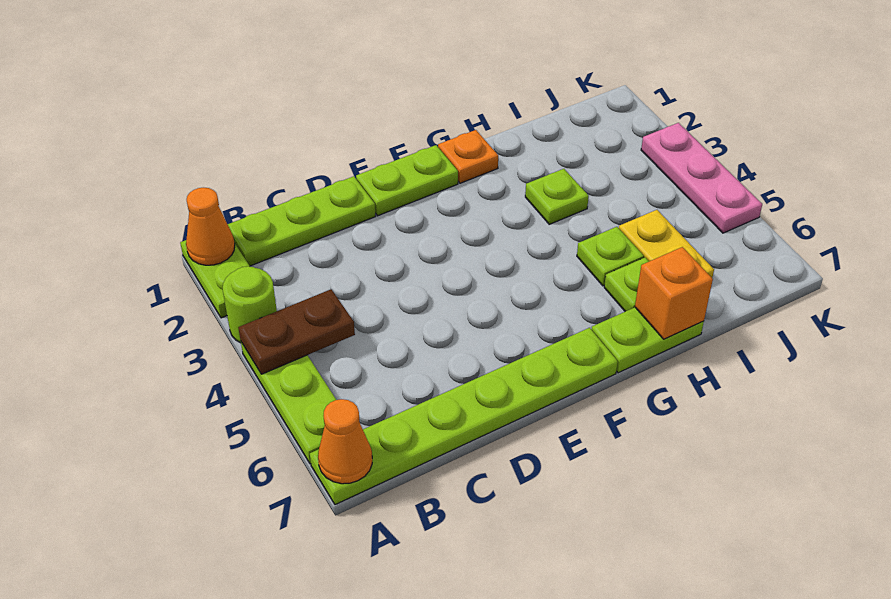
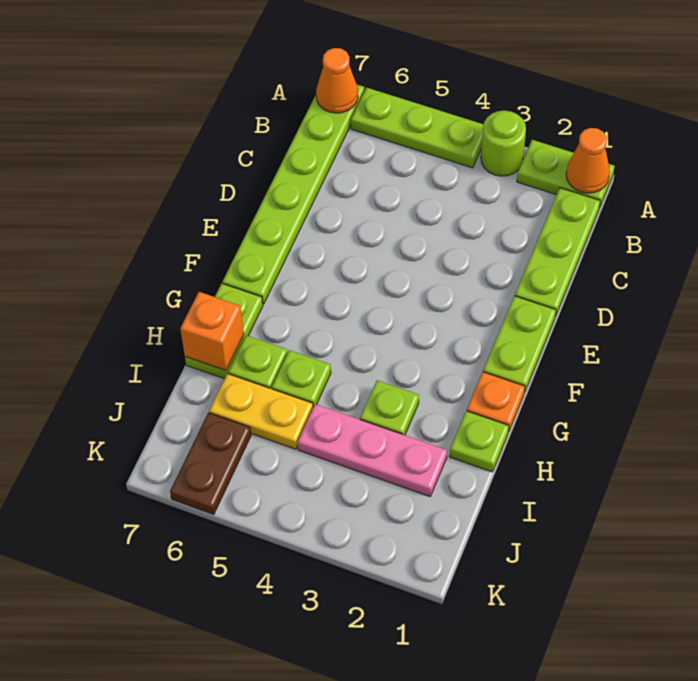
brown 1x2 plate [238,289,355,374] -> brown 1x2 plate moved to [170,413,251,514]
none -> lime 1x1 plate [450,411,509,472]
pink 1x3 plate [641,123,762,233] -> pink 1x3 plate moved to [298,404,447,497]

